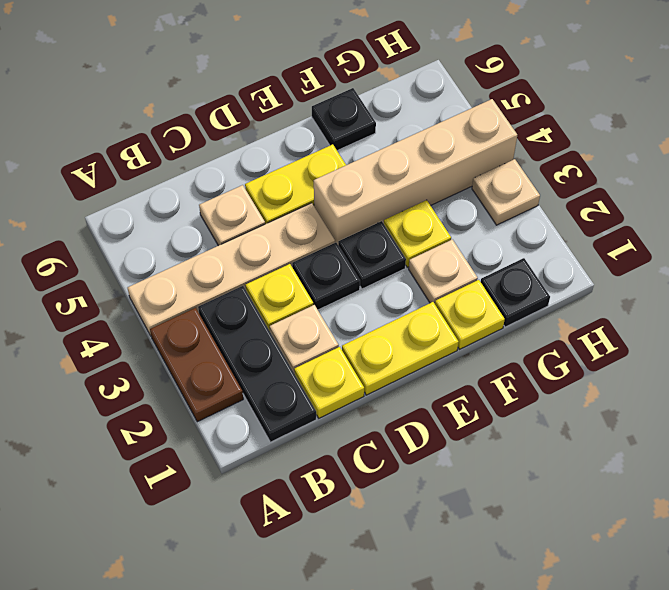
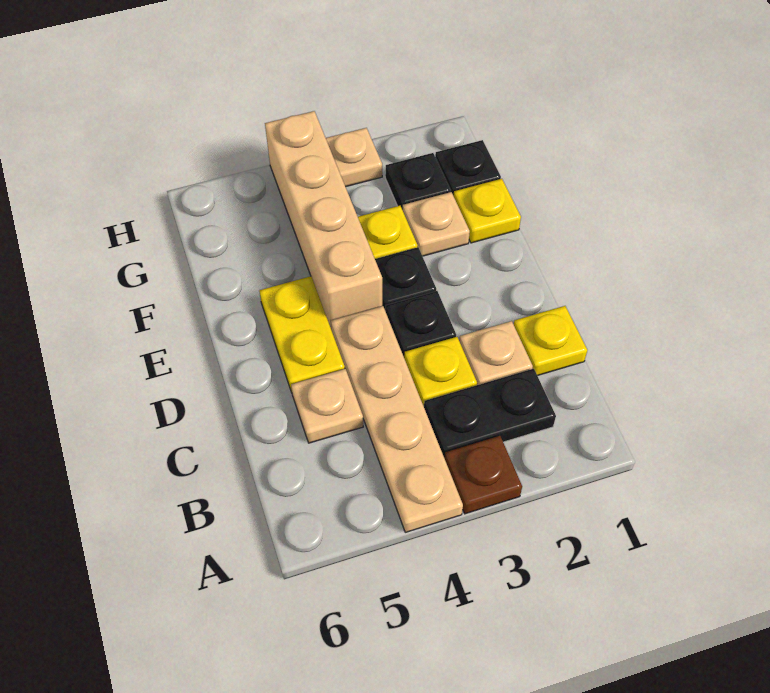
brown 1x2 plate [150,308,243,422] -> brown 1x1 plate [445,436,522,514]
black 1x3 plate [198,286,316,442] -> black 1x2 plate [424,369,556,458]
yellow 1x2 plate [342,302,458,395] -> none
black 1x1 plate [312,88,376,151] -> black 1x1 plate moved to [385,153,451,210]

